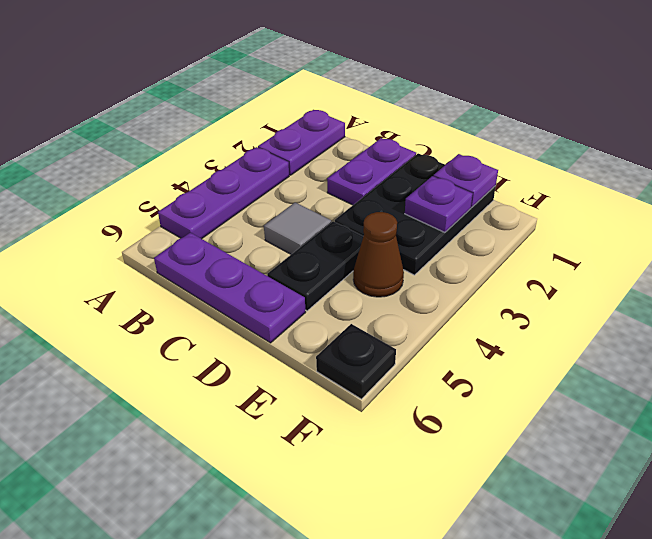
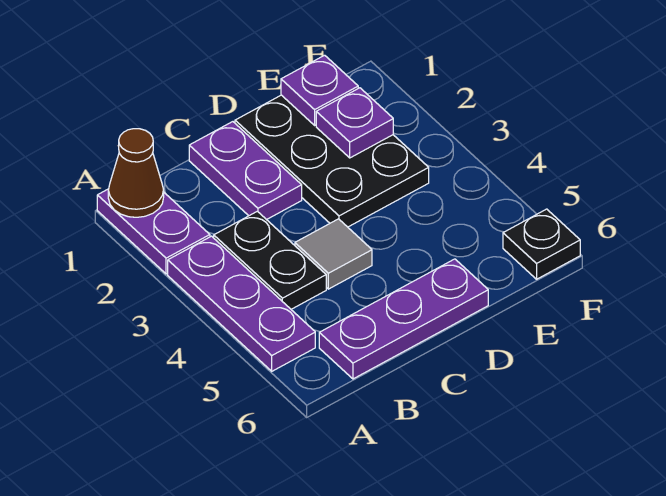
black 1x2 plate [267,221,363,311] -> black 1x2 plate moved to [214,211,326,309]
brown 1x1 cone [353,212,404,297] -> brown 1x1 cone moved to [108,129,164,217]

